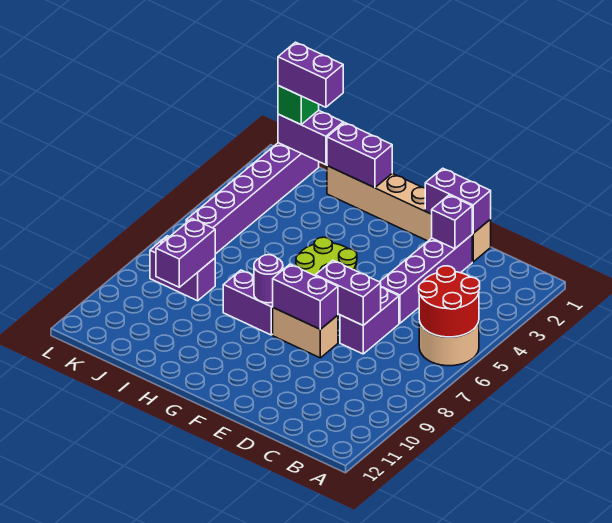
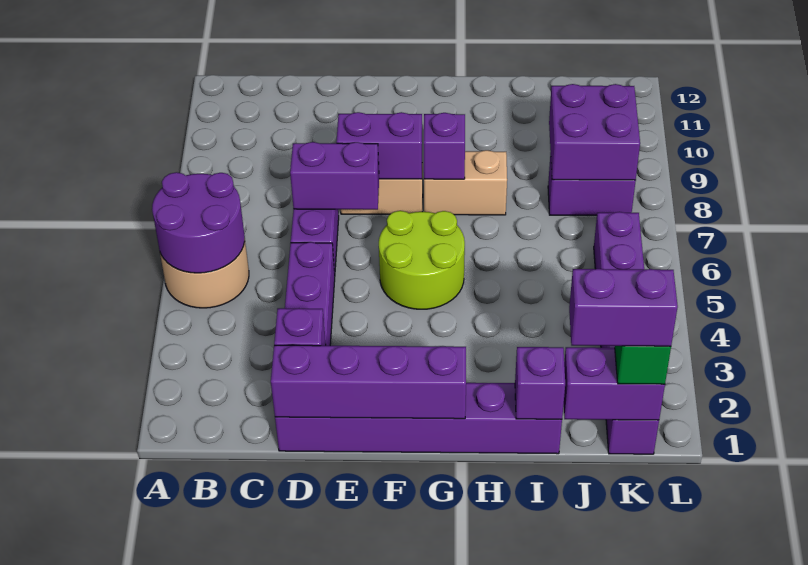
red 2x2 round brick [419,266,480,337] -> purple 2x2 round brick [152,172,245,273]
tan 1x6 brick [327,166,491,262] -> purple 1x6 brick [275,383,562,454]
purple 1x2 brick [425,168,491,233] -> purple 1x4 brick [271,345,466,419]
purple 1x2 brick [223,270,273,335] -> tan 1x2 brick [424,150,507,215]
purple 1x1 round brick [254,255,283,303] -> purple 1x1 brick [424,113,465,179]
purple 1x2 brick [327,123,392,188] -> purple 1x1 brick [515,347,565,419]
purple 1x2 brick [156,219,215,287] -> purple 2x2 brick [549,84,640,180]

